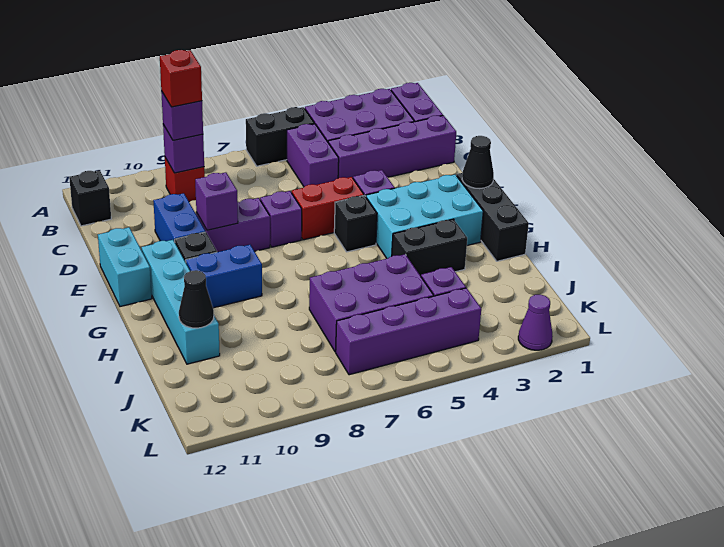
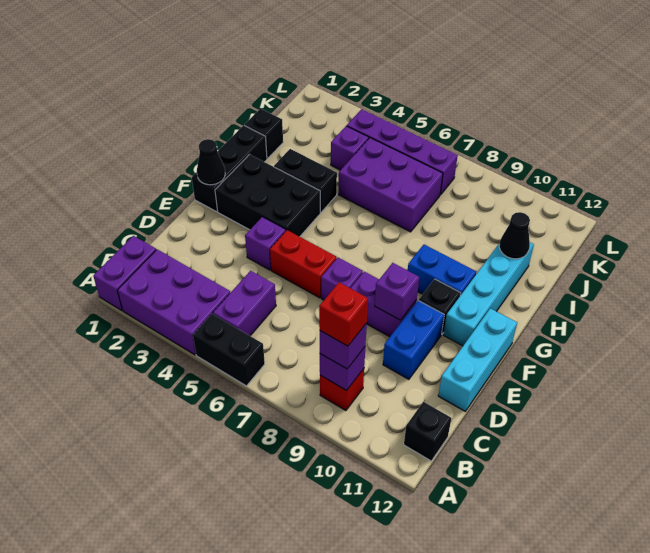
purple 1x4 brick [328,116,456,178] -> none
cyan 1x2 brick [98,227,152,307] -> cyan 1x3 brick [438,308,517,411]
cyan 2x3 brick [366,175,483,259] -> black 2x3 brick [215,154,320,237]
black 1x1 brick [334,195,377,252] -> black 1x1 brick moved to [245,109,283,158]
purple 1x1 cone [518,295,553,350] -> none

